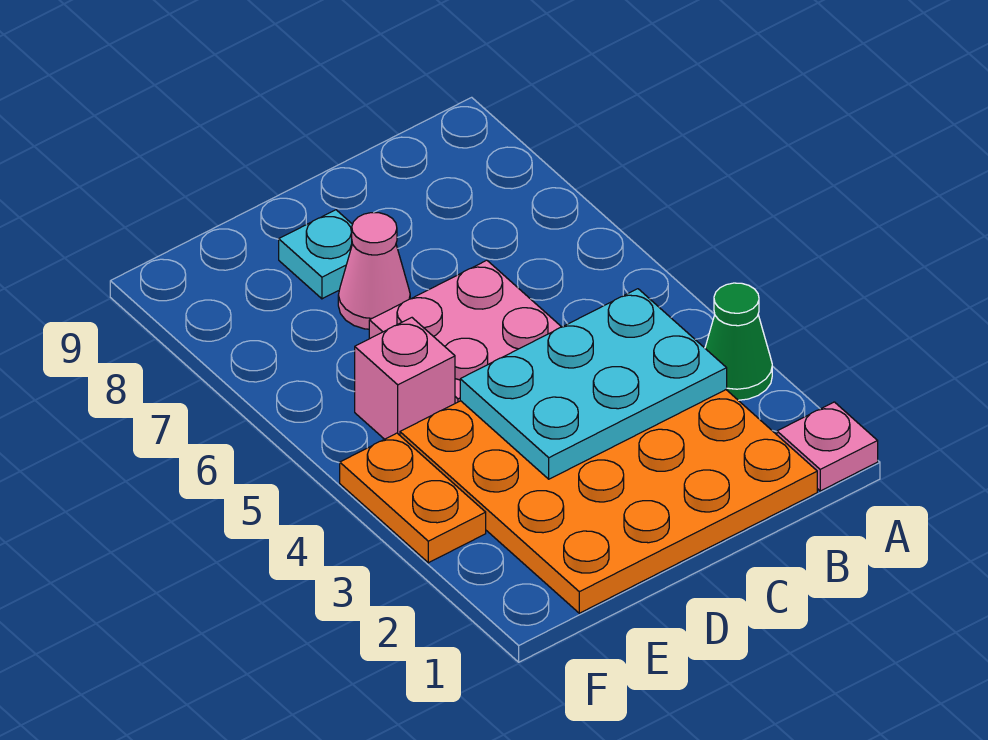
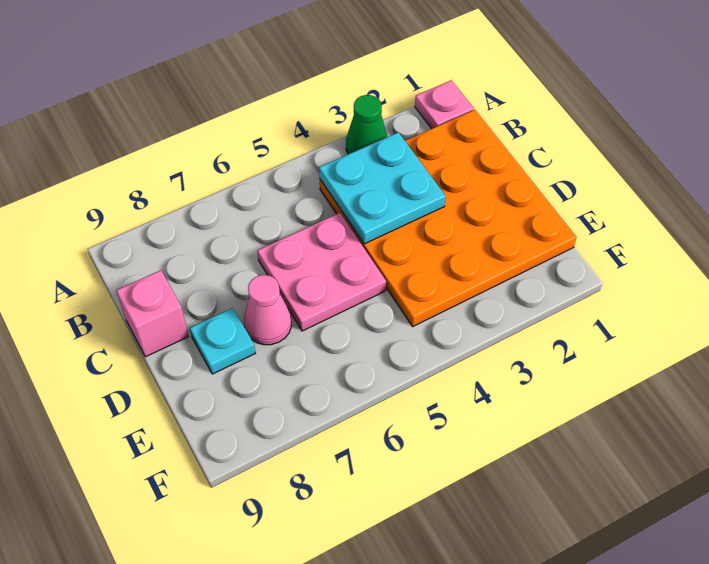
cyan 2x3 plate [460,289,727,479] -> cyan 2x2 plate [319,132,446,244]
pink 1x1 brick [355,318,455,439] -> pink 1x1 brick moved to [116,270,189,357]
orange 1x2 plate [340,433,486,563] -> none

